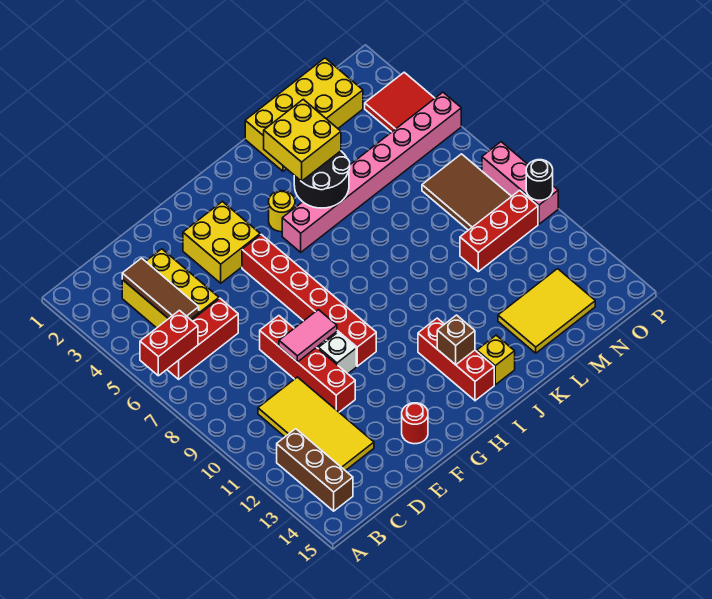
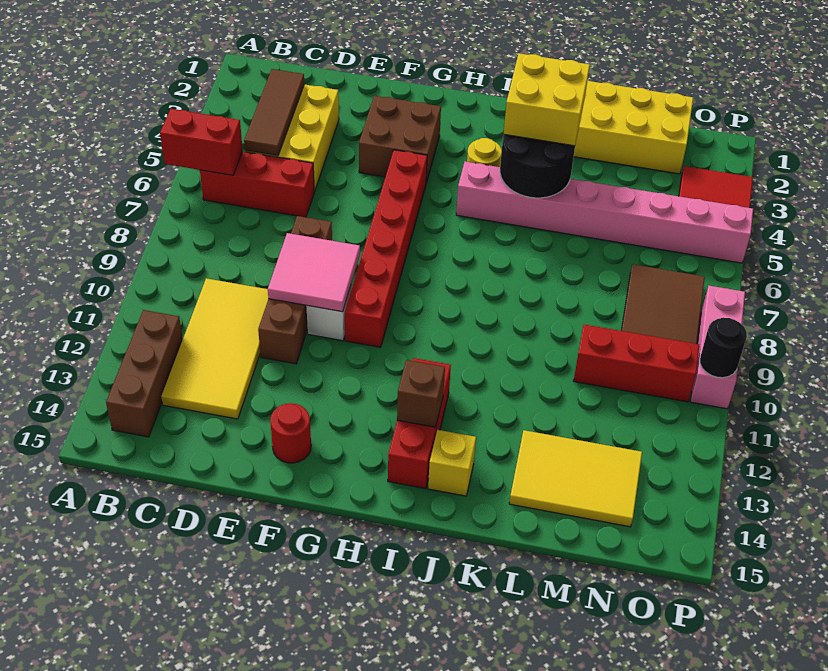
red 1x4 brick [260,316,355,412] -> brown 1x4 brick [258,216,332,364]
pink 1x2 tile [279,310,337,362] -> pink 2x2 tile [268,233,360,312]
yellow 2x2 brick [183,201,260,283] -> brown 2x2 brick [359,96,441,183]

